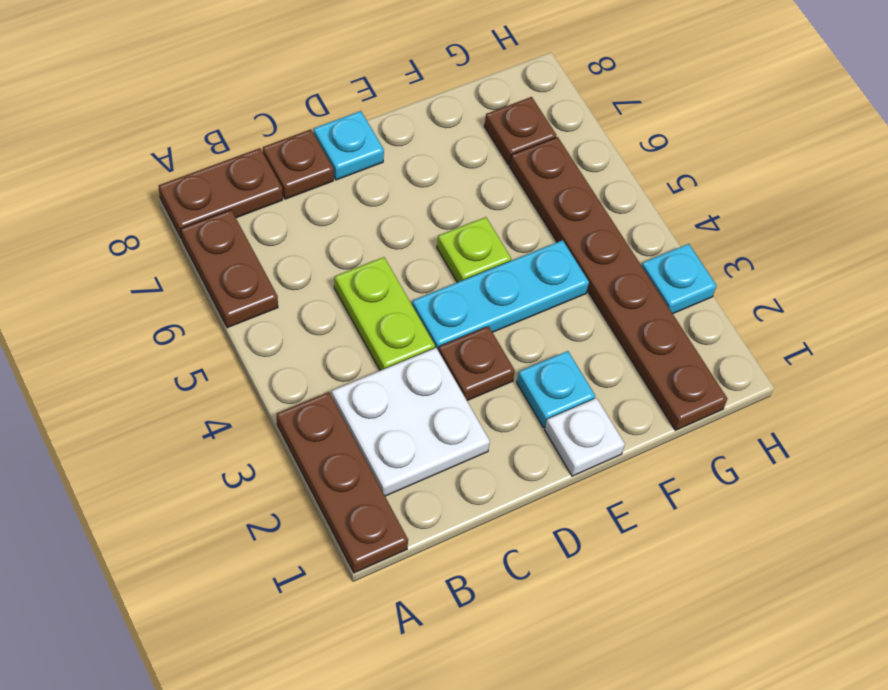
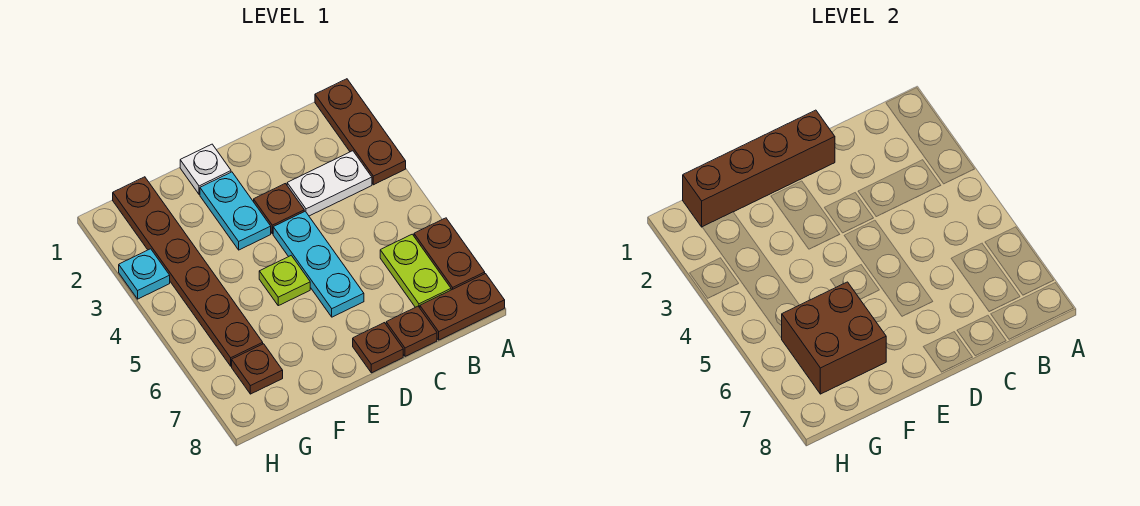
white 2x2 plate [332,348,490,496] -> white 1x2 plate [287,151,372,216]
lime 1x2 plate [334,257,435,371] -> lime 1x2 plate moved to [380,234,451,308]
none -> brown 1x4 brick [683,110,835,227]
cyan 1x3 plate [412,240,589,350] -> cyan 1x3 plate turned to [273,211,364,317]
cyan 1x1 plate [313,111,384,180] -> brown 1x1 plate [353,323,403,373]
cyan 1x1 plate [517,351,595,427] -> cyan 1x2 plate [200,172,271,250]
none -> brown 2x2 brick [782,282,886,394]

